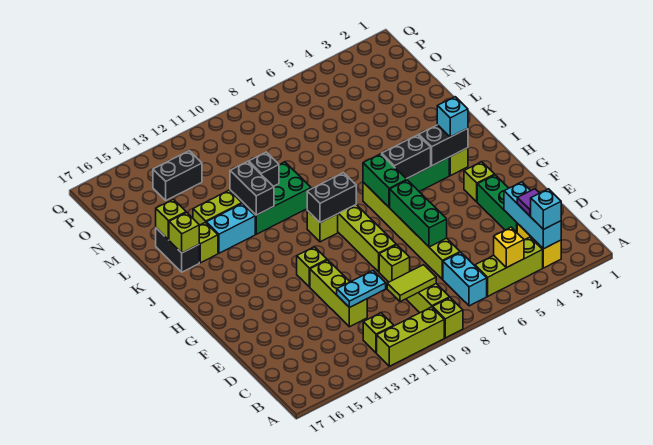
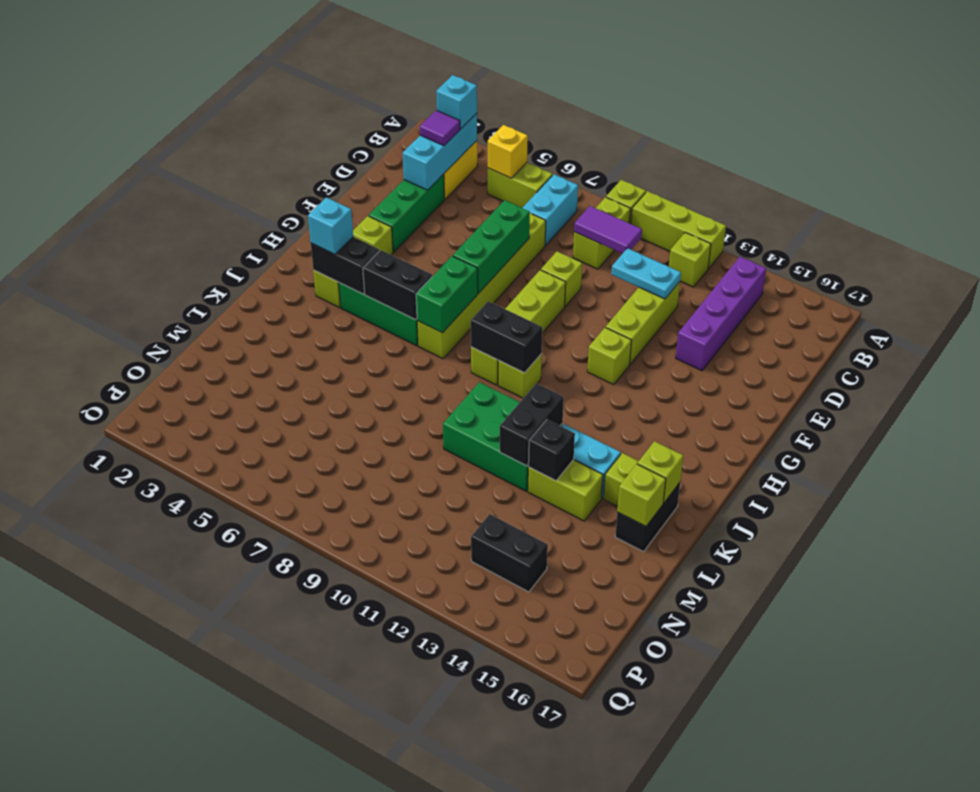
lime 1x3 brick [475,237,543,296] -> lime 1x2 brick [488,163,552,208]
none -> purple 1x4 brick [676,257,766,371]
lime 1x2 tile [387,265,436,302] -> purple 1x2 tile [574,206,642,254]
black 1x1 brick [249,152,279,186] -> black 1x1 brick moved to [528,420,575,481]

